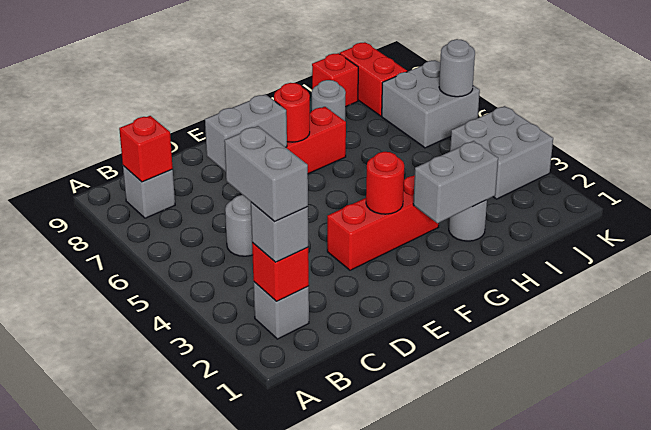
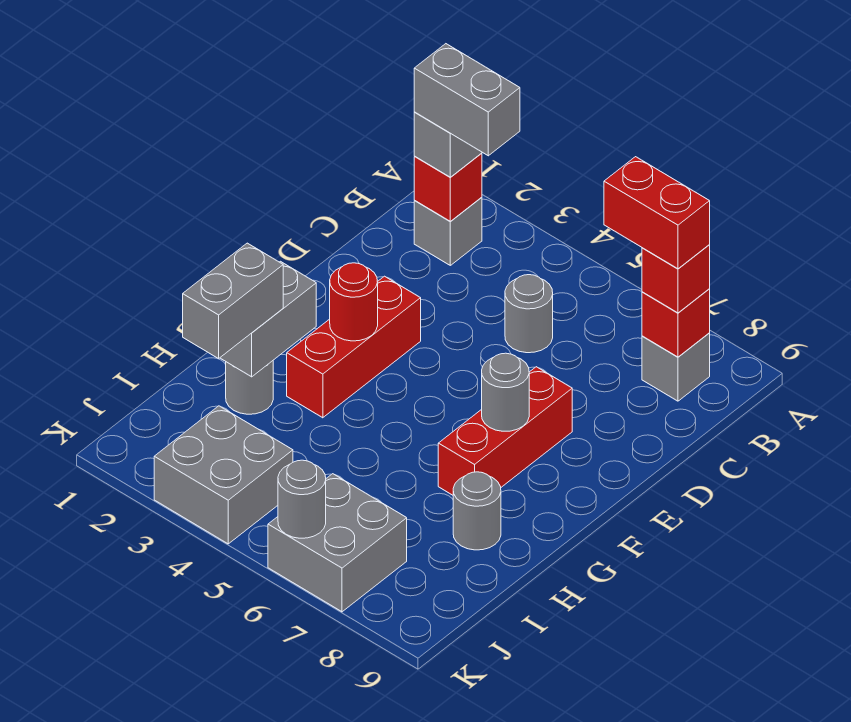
grey 1x2 brick [205,94,287,172] -> grey 1x2 brick moved to [183,243,283,358]
red 1x1 round brick [274,83,310,142] -> grey 1x1 round brick [482,353,529,431]
red 1x1 brick [312,53,358,107] -> red 1x1 brick moved to [642,245,710,313]
red 1x2 brick [340,42,407,116] -> red 1x2 brick moved to [604,157,710,269]

